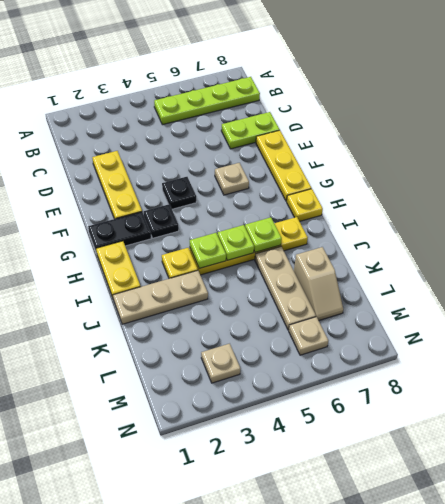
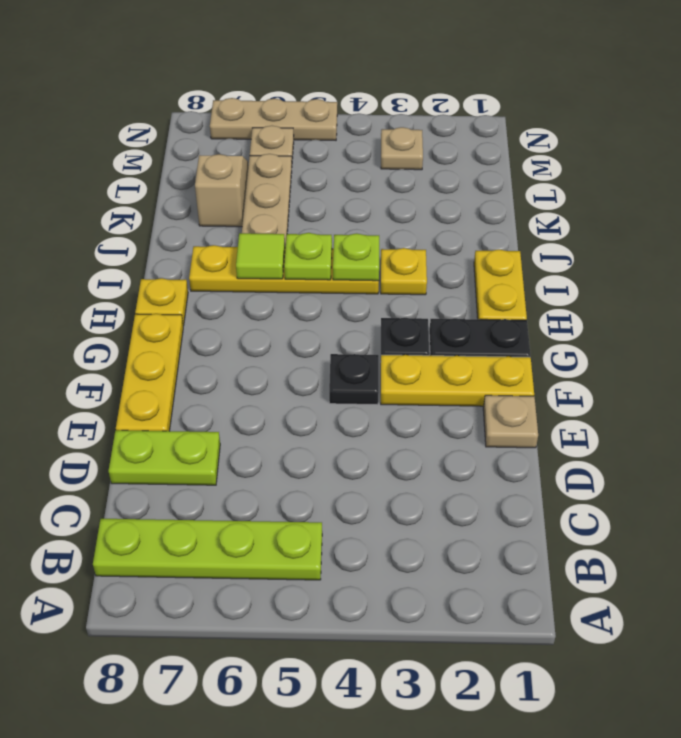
yellow 1x3 plate [92,151,142,219] -> yellow 1x3 plate turned to [381,355,534,406]
tan 1x1 plate [215,163,249,195] -> tan 1x1 plate moved to [483,395,538,448]
lime 1x1 plate [245,217,282,252] -> lime 1x1 tile [236,233,285,279]
tan 1x3 plate [113,270,208,324] -> tan 1x3 plate moved to [210,98,337,140]

